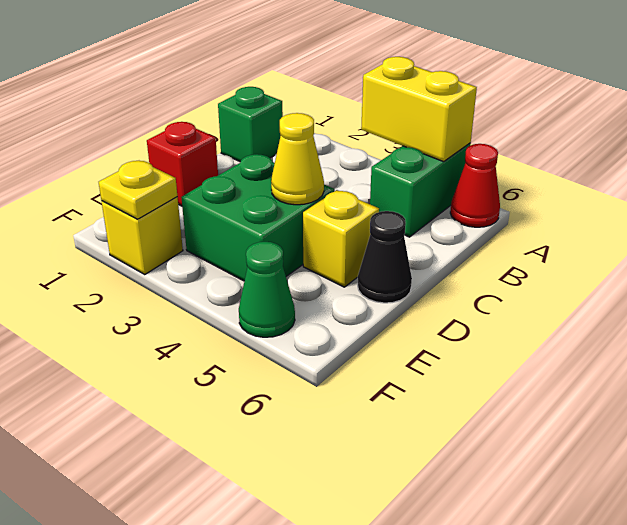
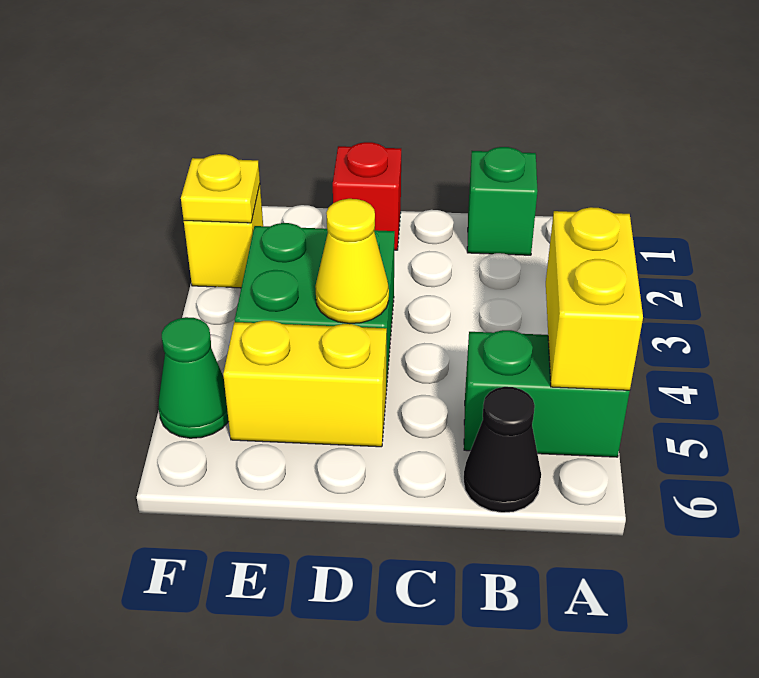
red 1x1 cone [450,144,500,227] -> none
yellow 1x1 brick [303,190,379,287] -> yellow 1x2 brick [223,321,387,447]
black 1x1 cone [357,211,412,303] -> black 1x1 cone moved to [463,387,541,513]

